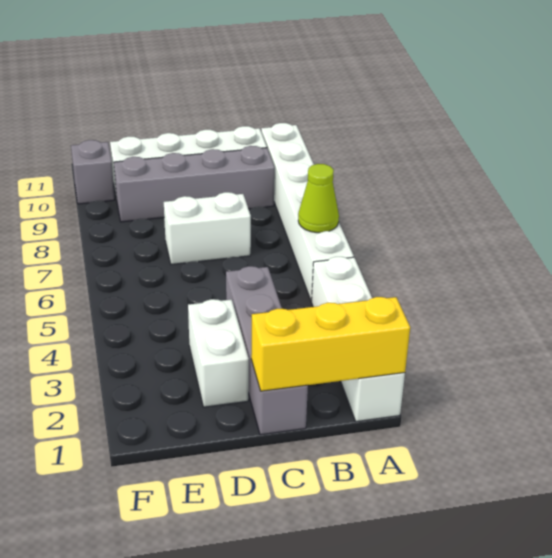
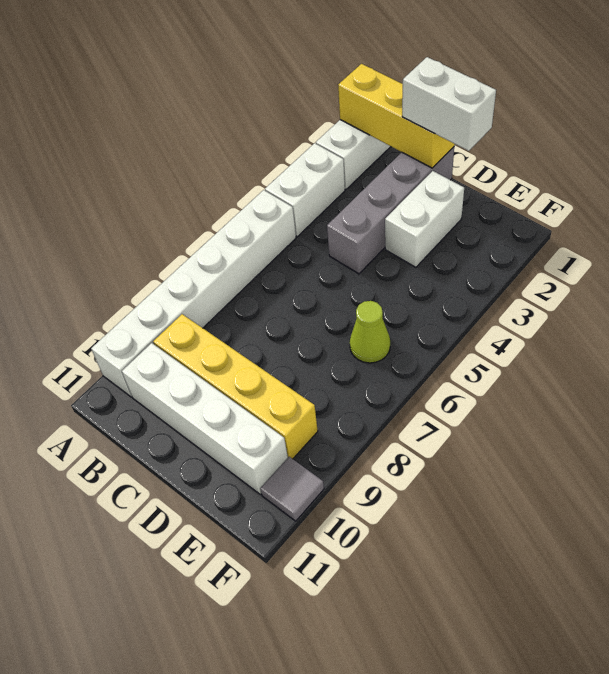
lime 1x1 cone [298,164,339,233] -> lime 1x1 cone moved to [350,301,390,363]
grey 1x4 brick [114,146,275,222] -> yellow 1x4 brick [153,314,318,459]
white 1x2 brick [164,192,251,264] -> white 1x2 brick moved to [402,57,496,151]
grey 1x1 brick [71,140,115,204] -> grey 1x1 tile [260,457,324,521]

